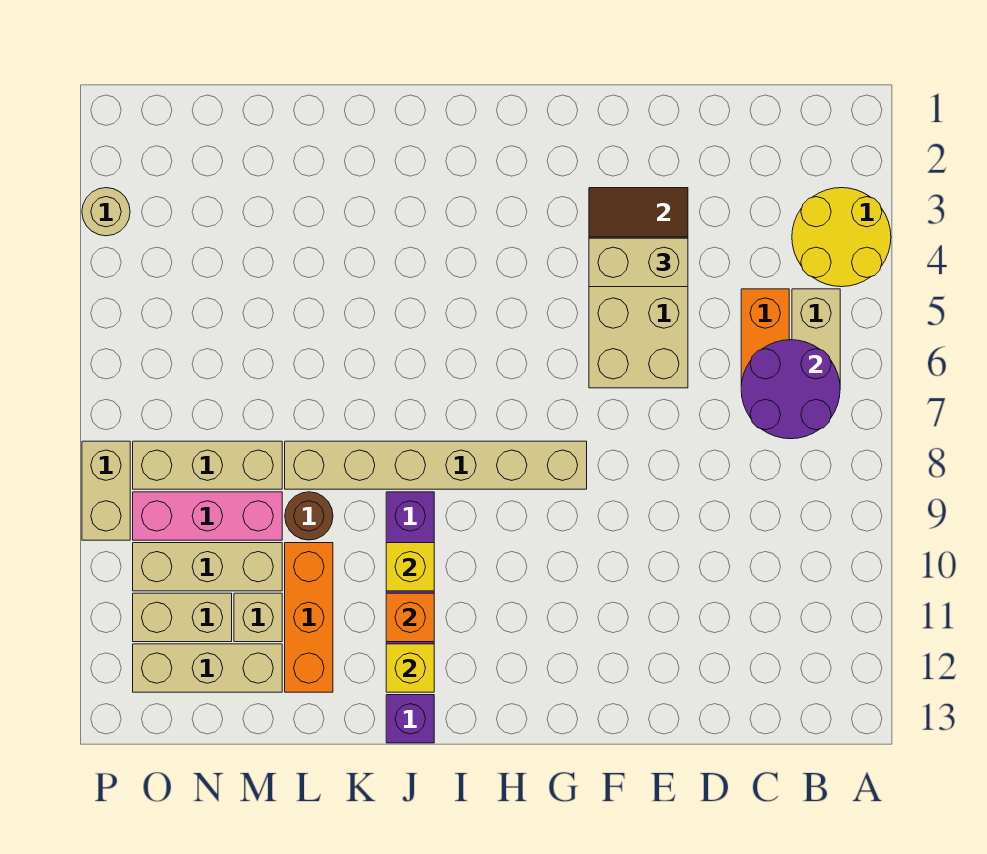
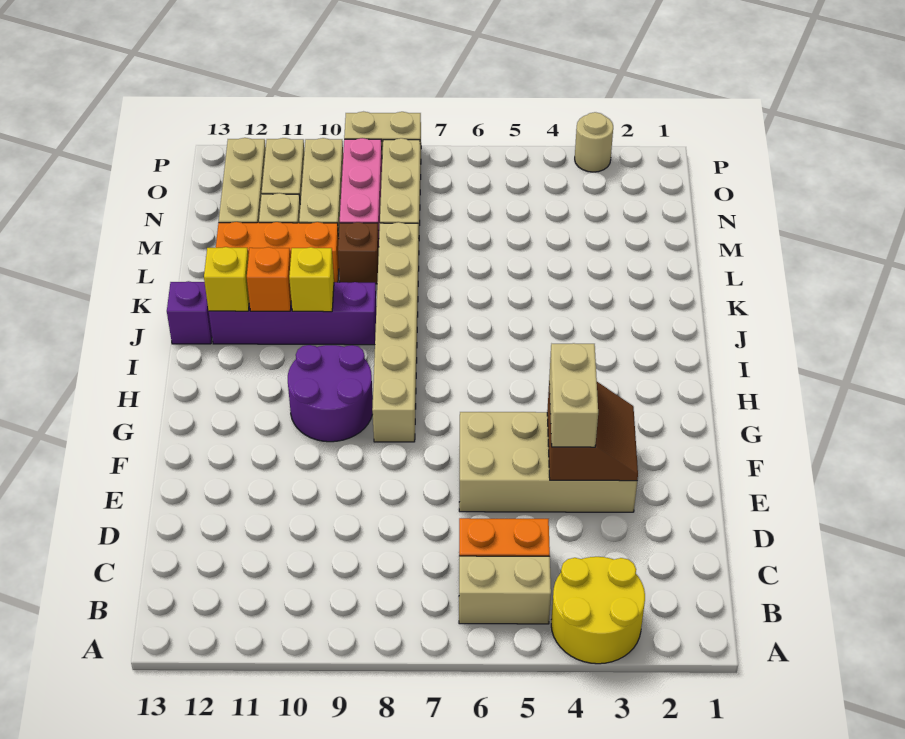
purple 2x2 round brick [741,340,840,439] -> purple 2x2 round brick moved to [288,345,373,442]
brown 1x1 round brick [285,492,333,540] -> brown 1x1 brick [338,222,379,284]

